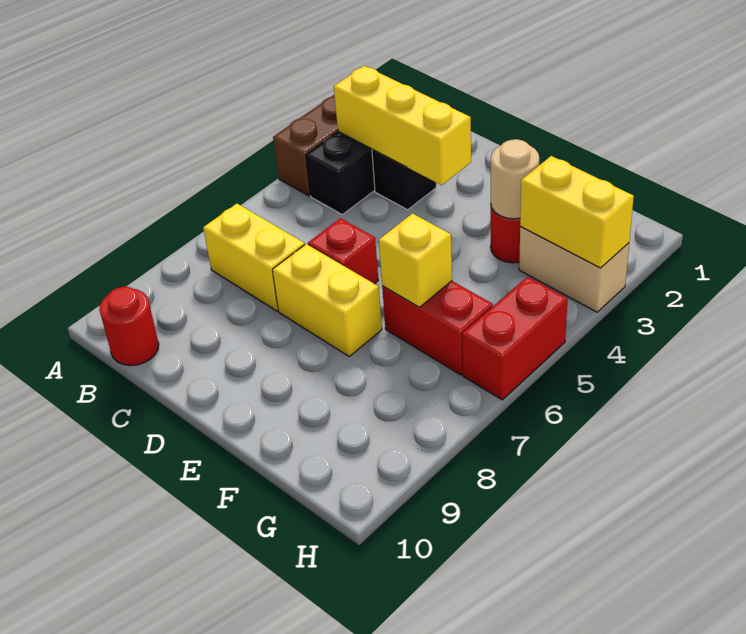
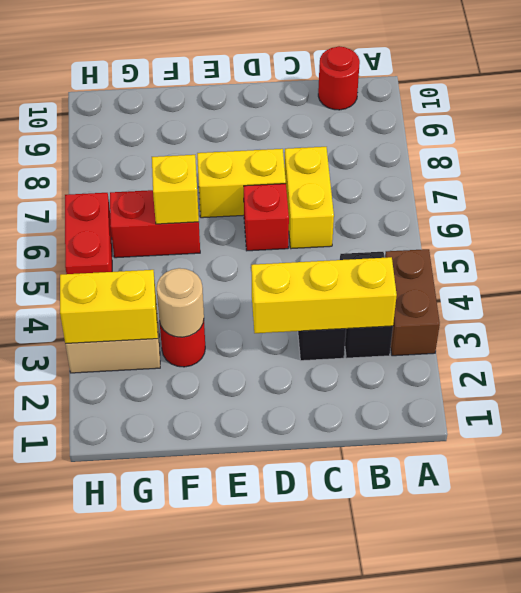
yellow 1x2 brick [203,204,305,311] -> yellow 1x2 brick turned to [285,147,334,249]

